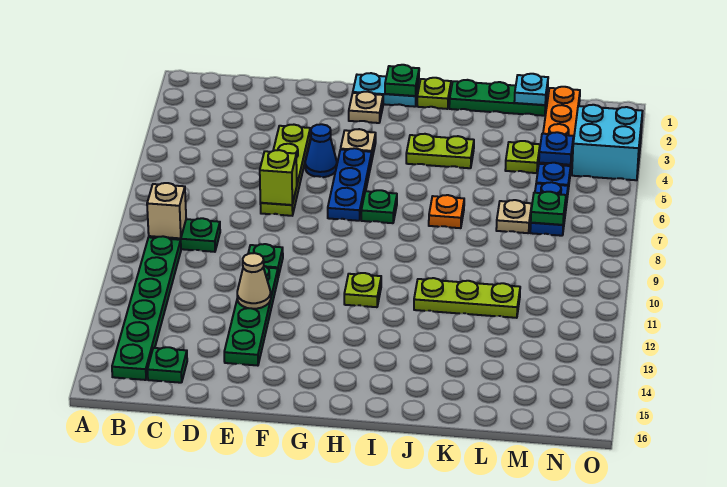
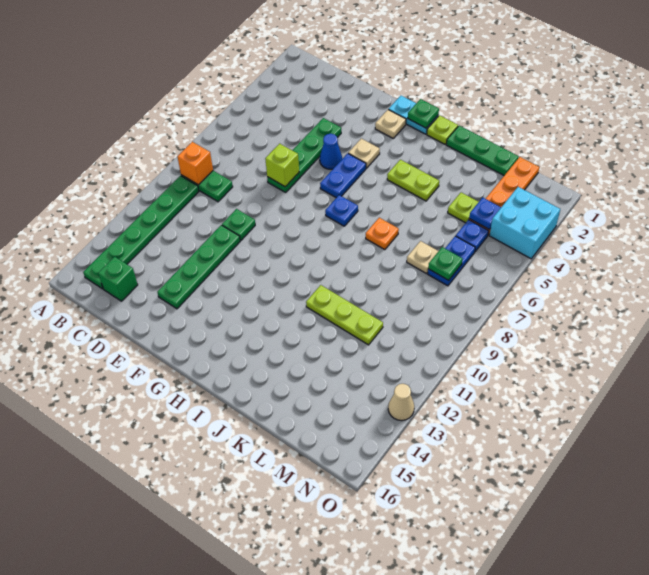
tan 1x1 brick [147,183,186,238] -> orange 1x1 brick [177,142,213,185]
green 1x1 plate [147,347,187,383] -> green 1x1 brick [98,257,138,301]
lime 1x4 plate [260,125,310,216] -> green 1x4 plate [267,118,341,192]
tan 1x1 cone [237,253,271,309] -> tan 1x1 cone moved to [388,384,414,421]
blue 1x3 plate [328,148,372,221] -> blue 1x2 plate [320,153,366,198]
green 1x1 plate [361,190,397,223] -> blue 1x1 plate [325,195,358,226]
lime 1x1 plate [344,273,381,307] -> none
cyan 1x1 plate [514,74,548,105] -> none

